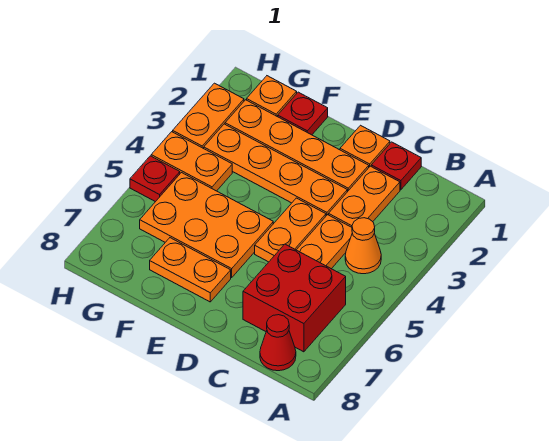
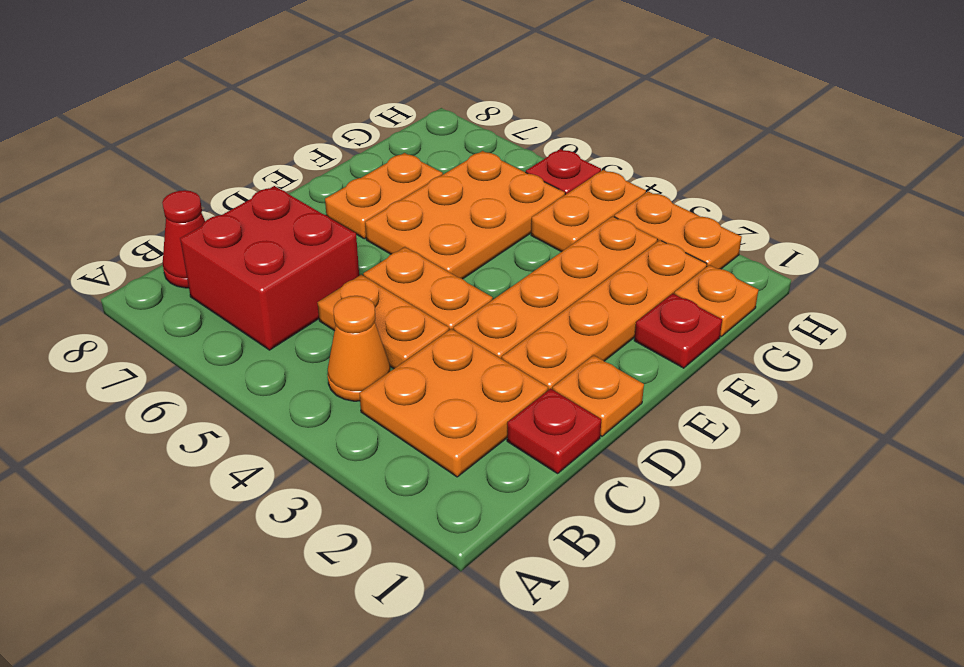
orange 1x2 plate [329,166,400,227] -> orange 2x2 plate [359,329,548,477]

